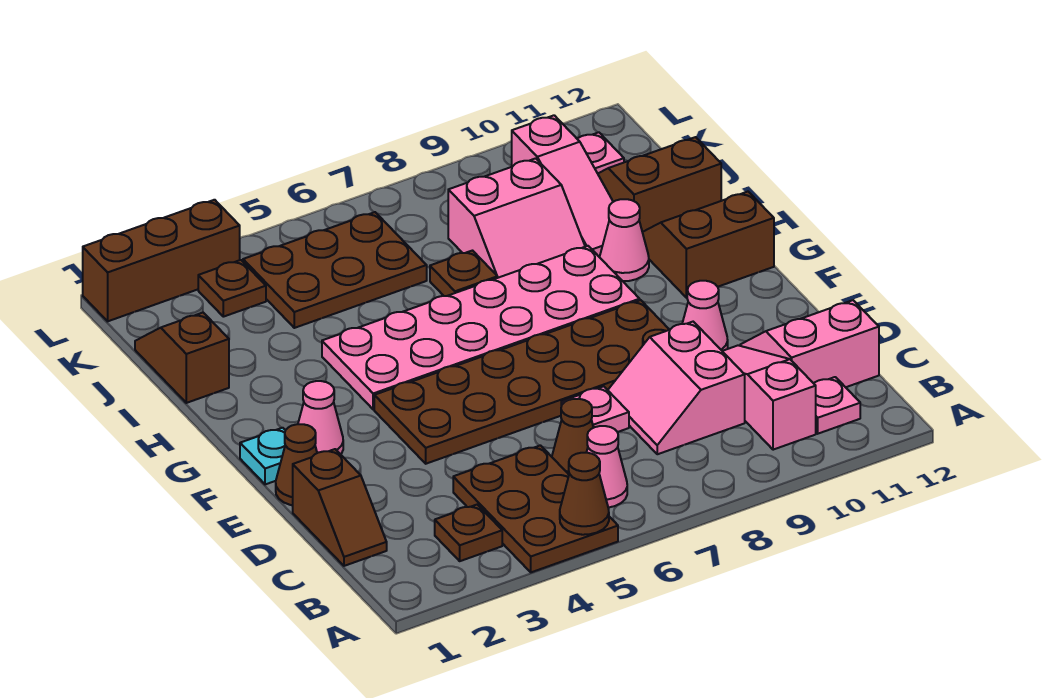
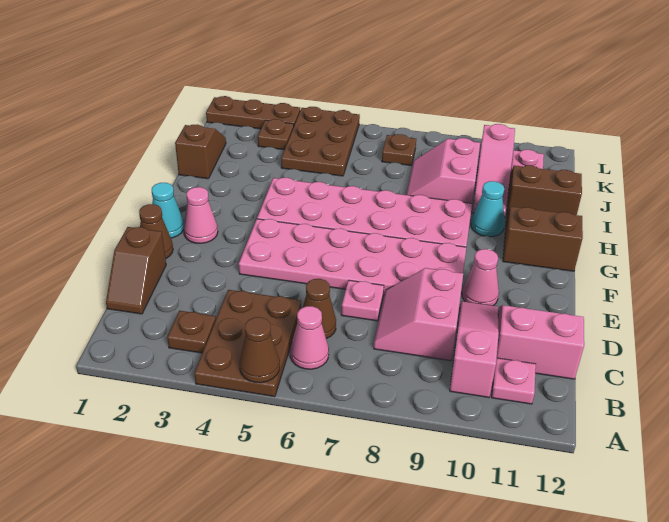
brown 2x6 plate [374,300,669,464] -> pink 2x6 plate [239,219,466,295]
cyan 1x1 plate [240,428,285,484] -> cyan 1x1 cone [152,183,184,238]
pink 1x1 cone [600,199,649,281] -> cyan 1x1 cone [471,181,505,237]
brown 1x1 plate [430,251,498,296] -> brown 1x1 plate moved to [382,134,416,166]
pink 2x2 slope [448,158,585,278] -> pink 2x2 slope turned to [406,138,480,203]
brown 2x3 plate [243,212,427,328] -> brown 2x3 plate turned to [281,107,360,176]
brown 1x3 brick [83,200,240,321] -> brown 1x3 plate [206,96,300,129]

